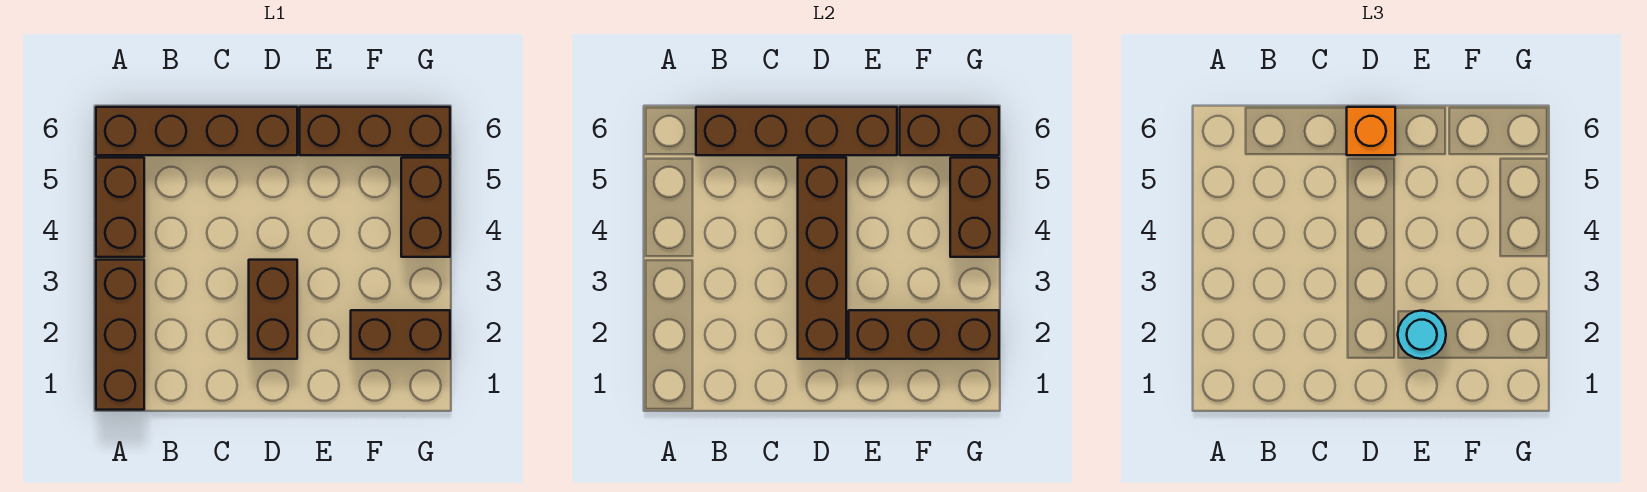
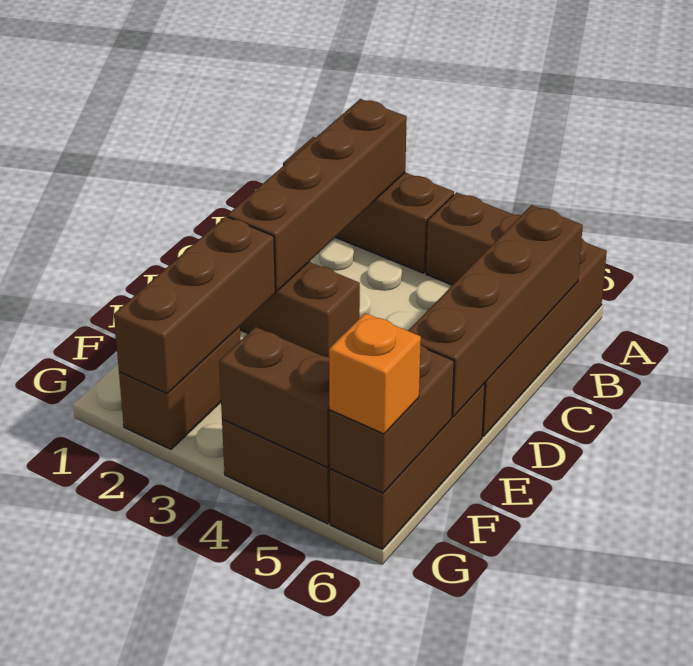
brown 1x4 brick [798,158,846,359] -> brown 1x4 brick turned to [227,99,407,291]
orange 1x1 brick [1347,107,1395,155] -> orange 1x1 brick moved to [329,313,421,434]
cyan 1x1 round brick [1398,311,1446,359] -> none

